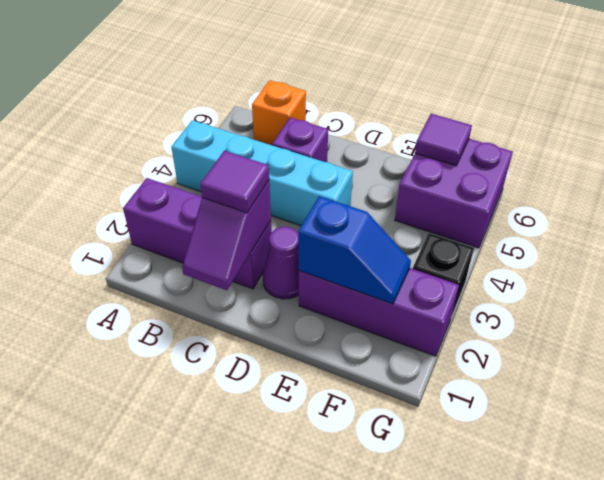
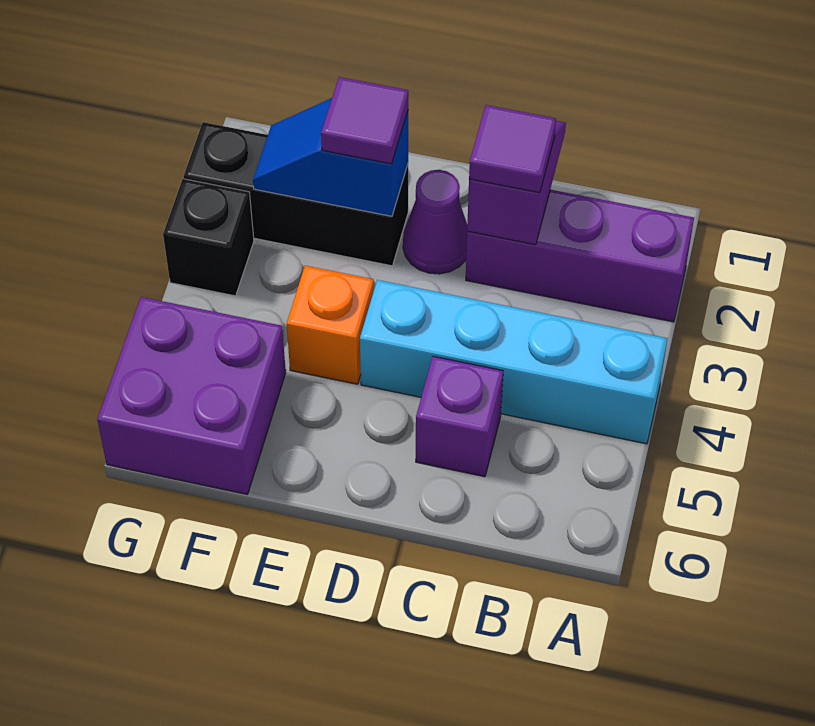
orange 1x1 brick [252,80,306,145] -> orange 1x1 brick moved to [287,266,374,384]
purple 1x3 brick [299,268,459,356] -> black 1x3 brick [184,122,408,266]
purple 1x1 tile [415,114,472,166] -> purple 1x1 tile moved to [321,77,408,164]

